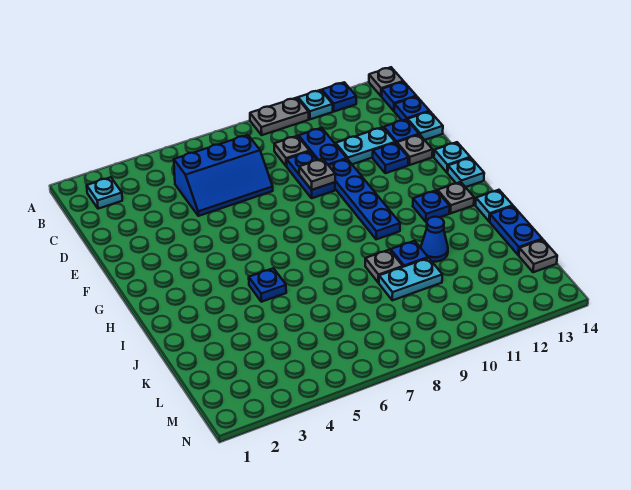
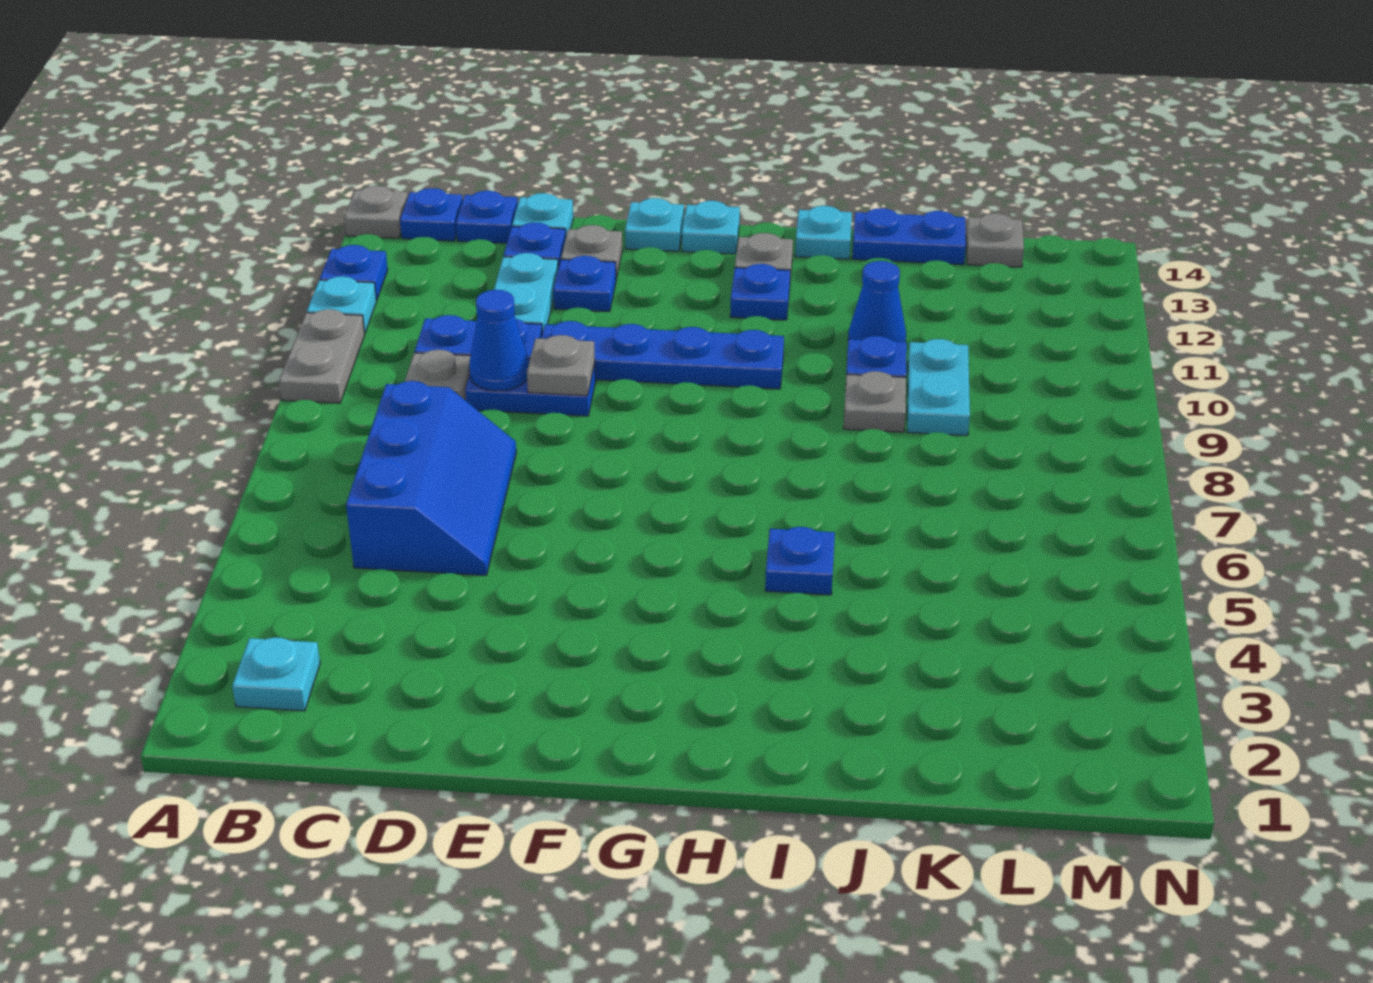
none -> blue 1x1 cone [469,290,529,391]

